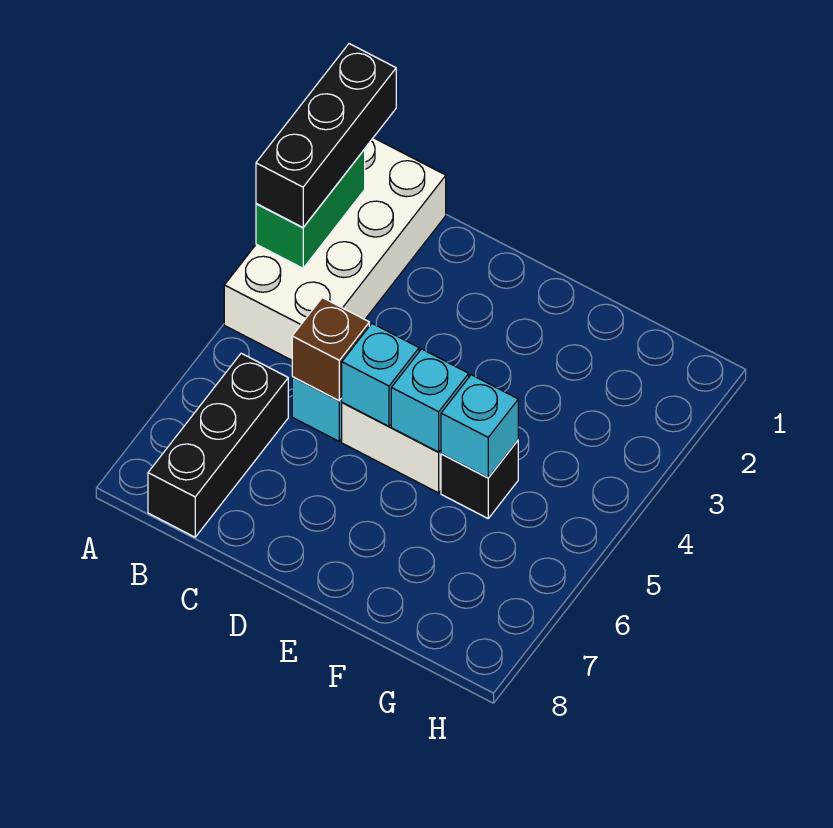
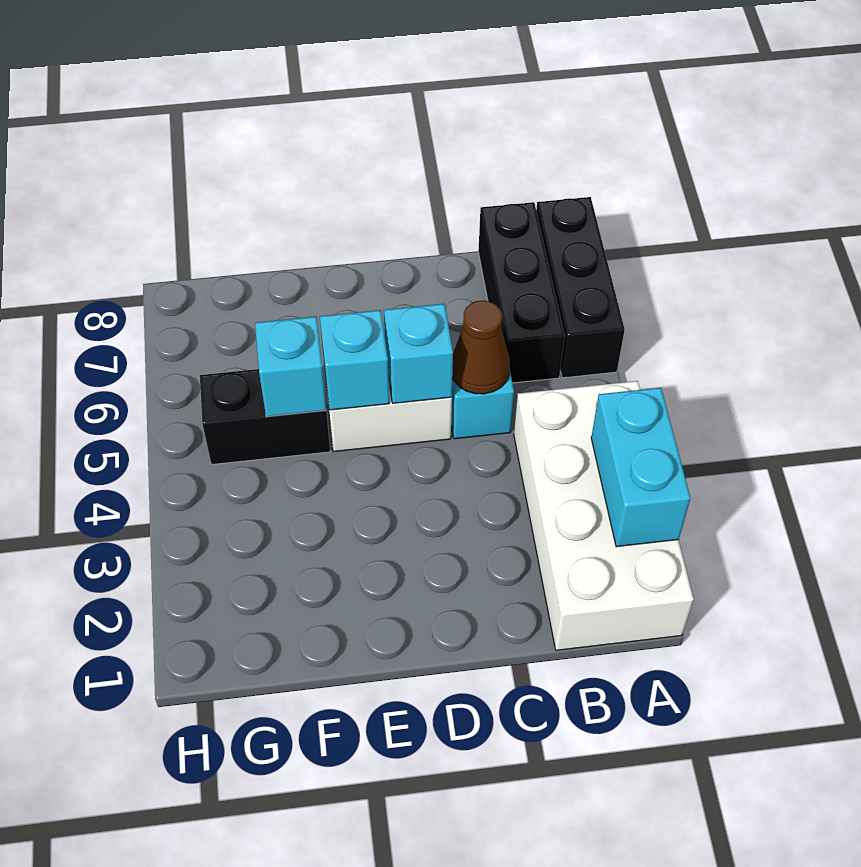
black 1x3 brick [256,44,396,228] -> black 1x3 brick moved to [536,197,625,378]
green 1x2 brick [256,149,365,268] -> cyan 1x2 brick [591,388,690,547]
brown 1x1 brick [292,298,369,401] -> brown 1x1 cone [452,301,510,394]
black 1x1 brick [441,441,518,518] -> black 1x2 brick [200,369,330,464]

